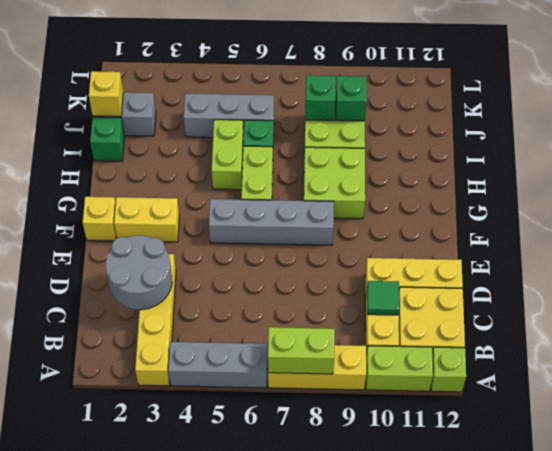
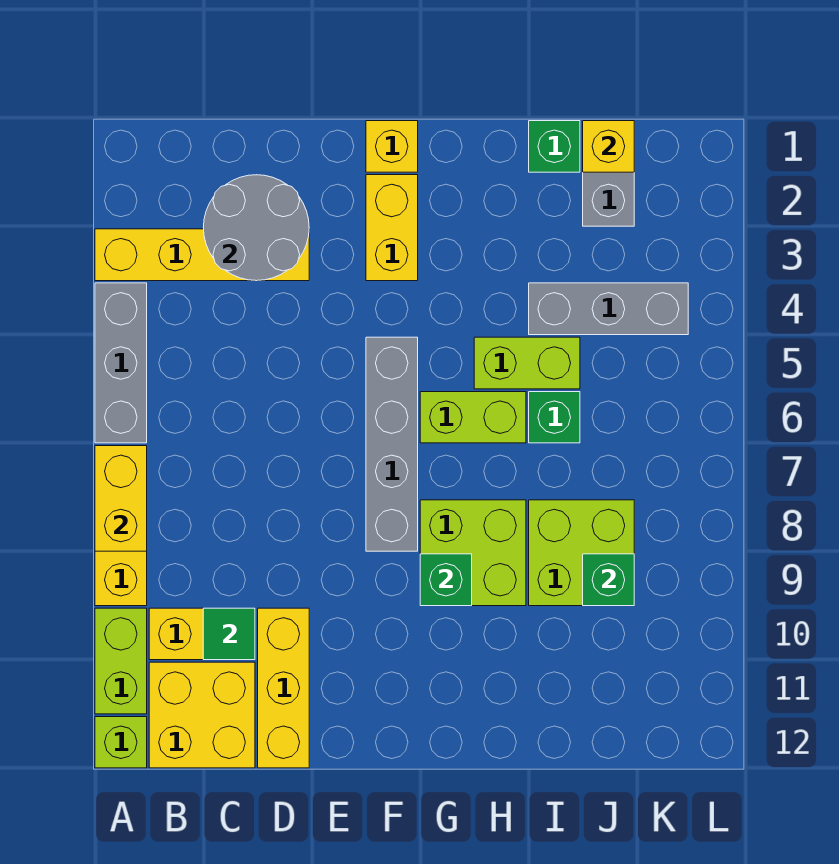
lime 1x2 brick [268,327,334,374] -> yellow 1x2 brick [95,446,147,551]
grey 1x3 brick [184,94,274,137] -> grey 1x3 brick turned to [529,283,688,335]
green 1x1 brick [305,75,336,120] -> green 1x1 brick moved to [420,554,472,606]

